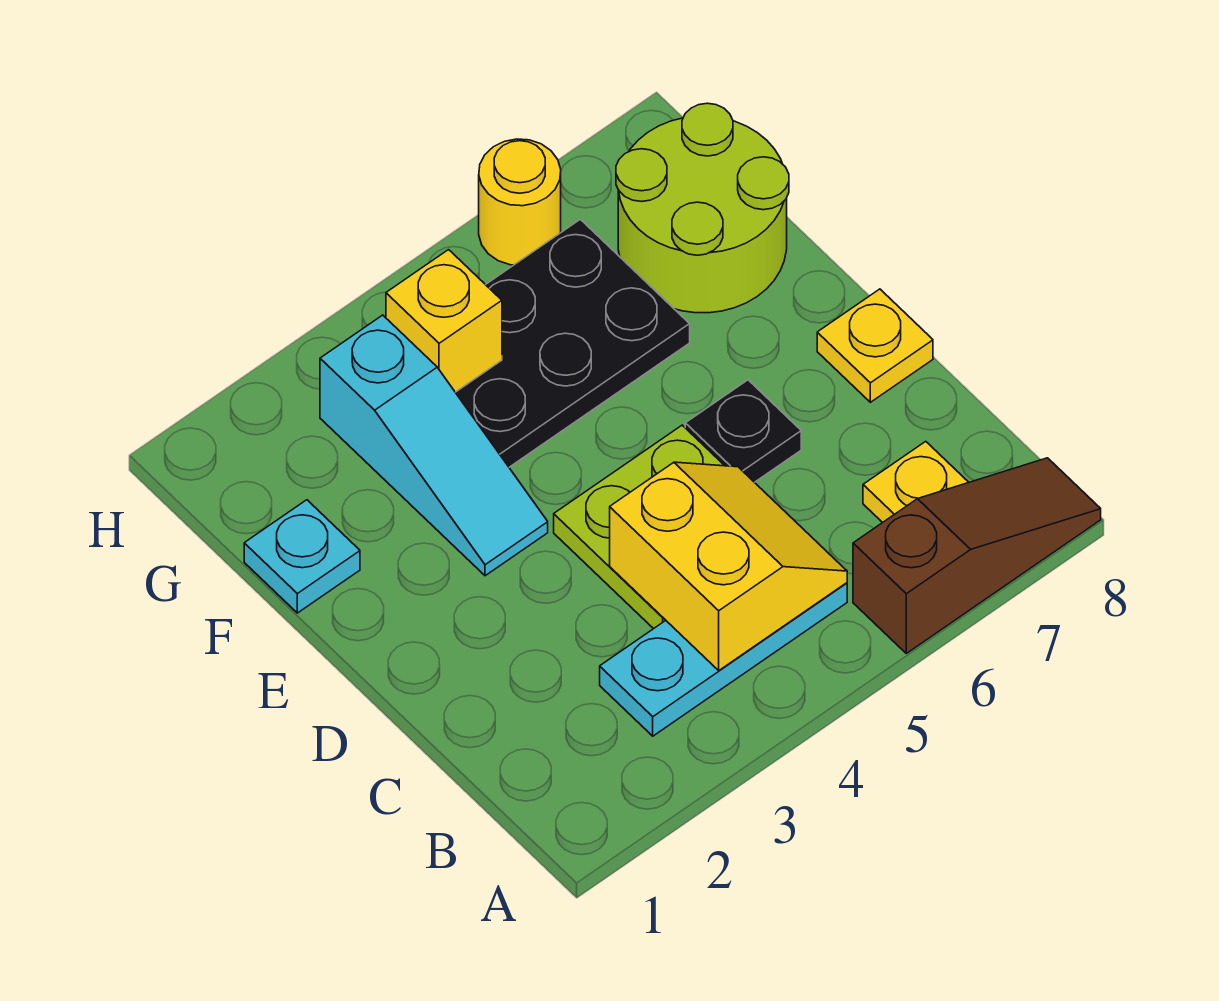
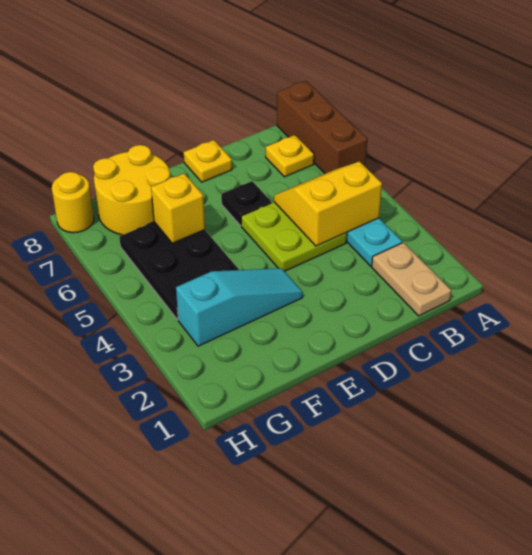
brown 1x3 slope [853,458,1101,653] -> brown 1x3 brick [277,81,367,174]
none -> tan 1x2 plate [372,242,451,316]
cyan 1x1 plate [244,500,360,613] -> none
lime 2x2 round brick [616,103,789,313] -> yellow 2x2 round brick [93,145,170,235]
yellow 1x1 brick [386,250,502,392] -> yellow 1x1 brick moved to [151,174,205,243]
yellow 1x1 round brick [479,139,561,265] -> yellow 1x1 round brick moved to [52,172,94,233]

